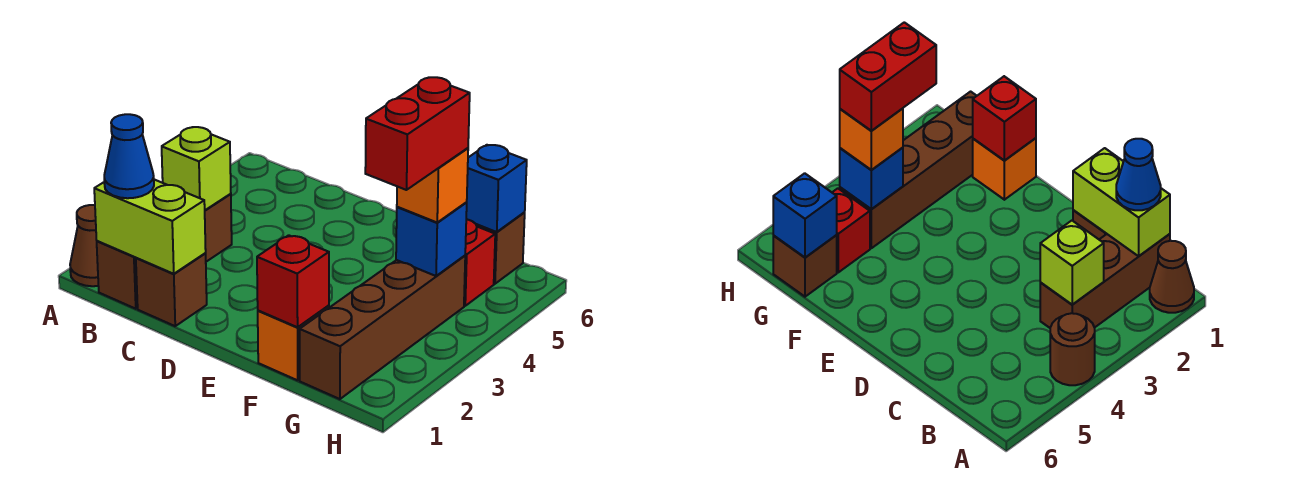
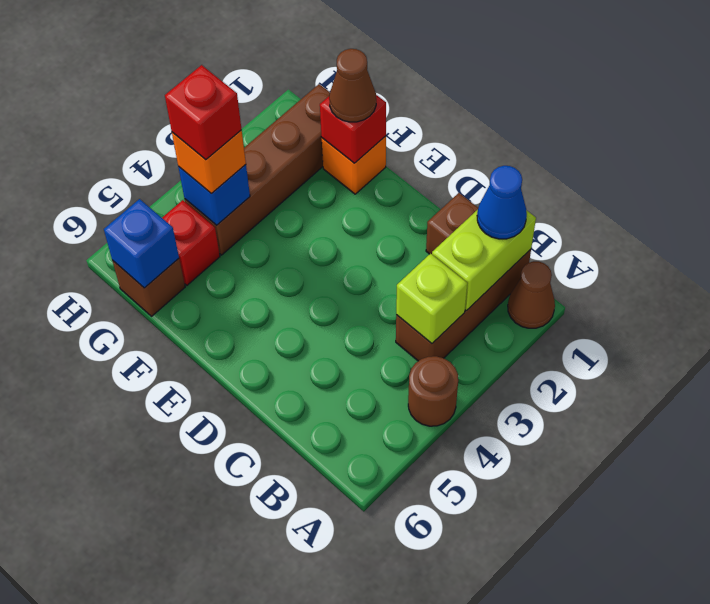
lime 1x2 brick [94,180,206,274] -> lime 1x2 brick turned to [432,210,536,311]
none -> brown 1x1 cone [329,49,376,122]
red 1x2 brick [365,77,470,190] -> red 1x1 brick [165,65,242,160]

